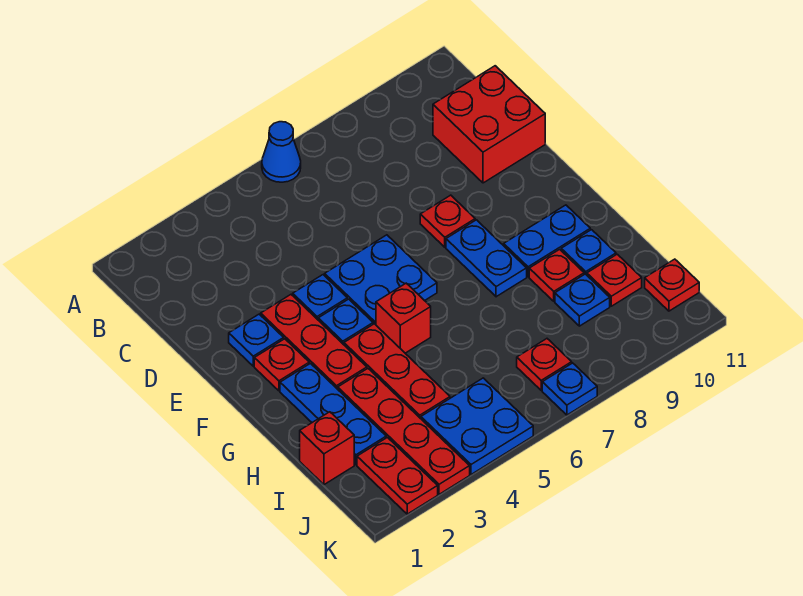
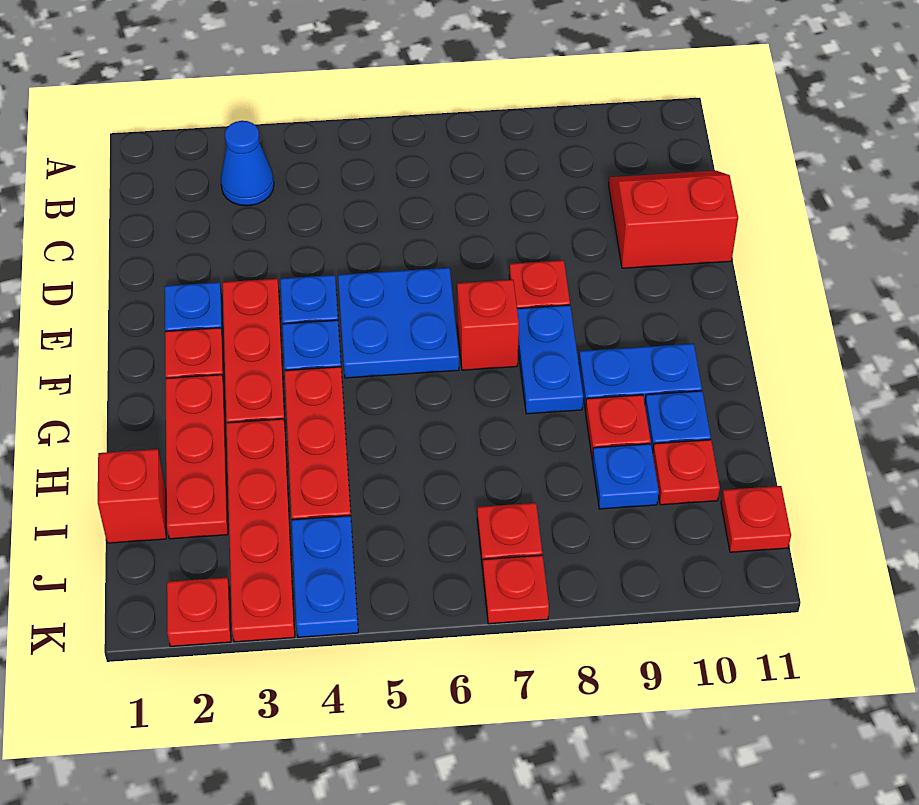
blue 1x1 cone [262,122,301,182] -> blue 1x1 cone moved to [221,121,274,206]
red 2x2 brick [433,66,545,183] -> red 2x2 slope [609,171,738,268]
blue 1x3 plate [280,364,386,465] -> red 1x3 plate [166,375,228,539]
red 1x1 brick [376,283,431,353] -> red 1x1 brick moved to [457,280,519,370]
red 1x2 plate [357,438,438,514] -> red 1x1 plate [167,578,231,646]
blue 2x2 plate [421,378,533,475] -> blue 1x2 plate [292,516,358,637]
blue 1x1 plate [542,363,597,415] -> red 1x1 plate [483,555,549,624]

